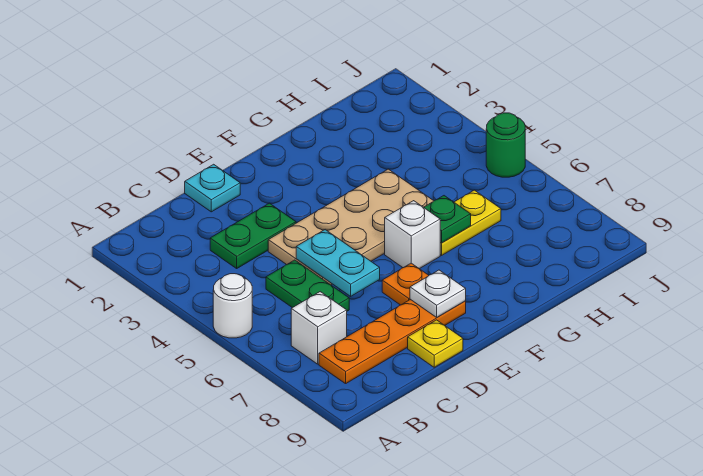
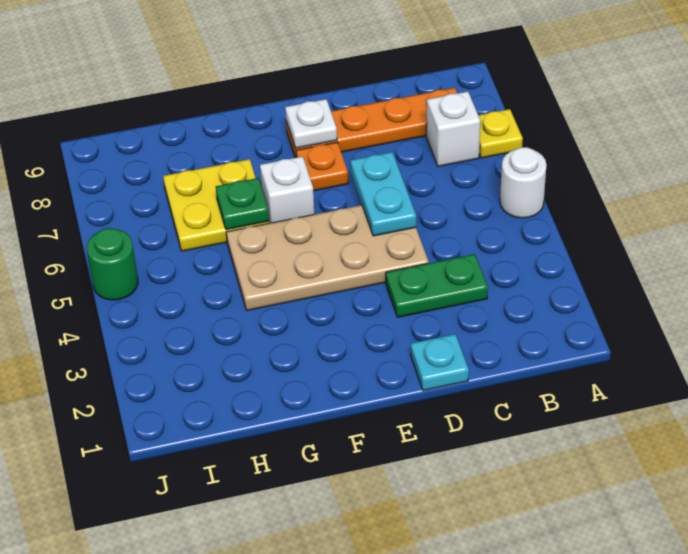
green 1x2 plate [266,260,349,311] -> none
yellow 1x1 plate [408,320,463,367] -> yellow 1x1 plate moved to [478,109,523,158]
yellow 1x2 plate [440,190,501,255] -> yellow 2x2 plate [163,159,269,251]

